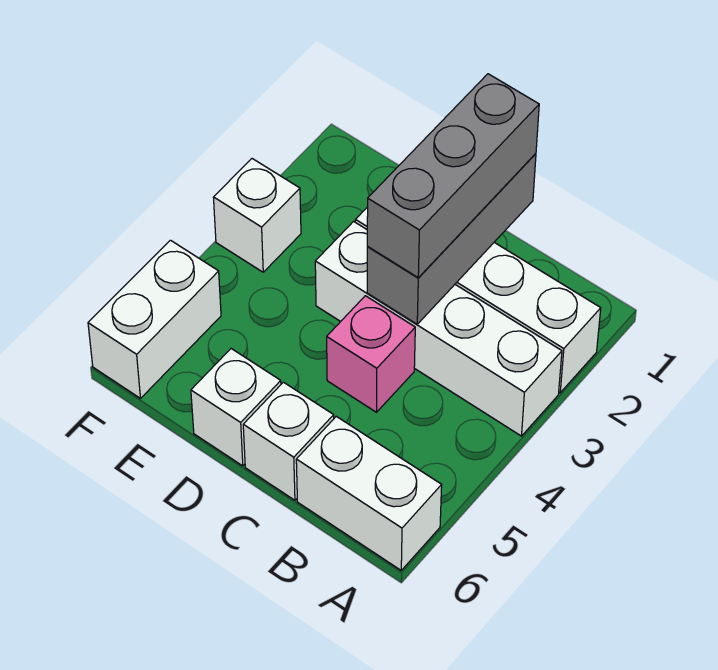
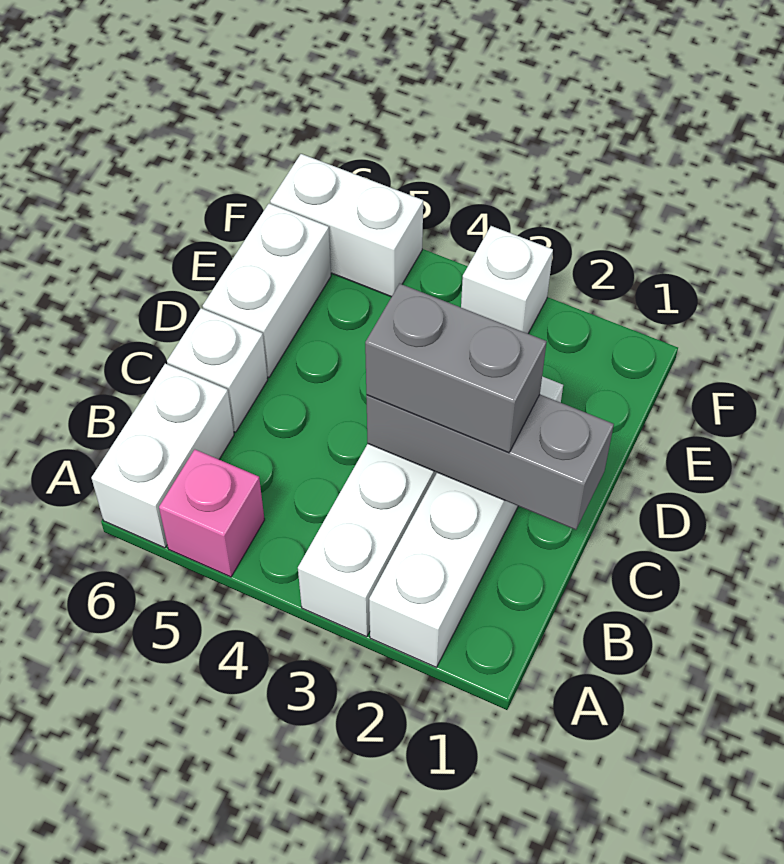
grey 1x3 brick [367,74,539,278] -> grey 1x2 brick [365,284,547,453]
pink 1x1 brick [327,296,415,412] -> pink 1x1 brick moved to [159,450,265,577]
white 1x1 brick [191,349,281,466] -> white 1x2 brick [203,204,331,377]

